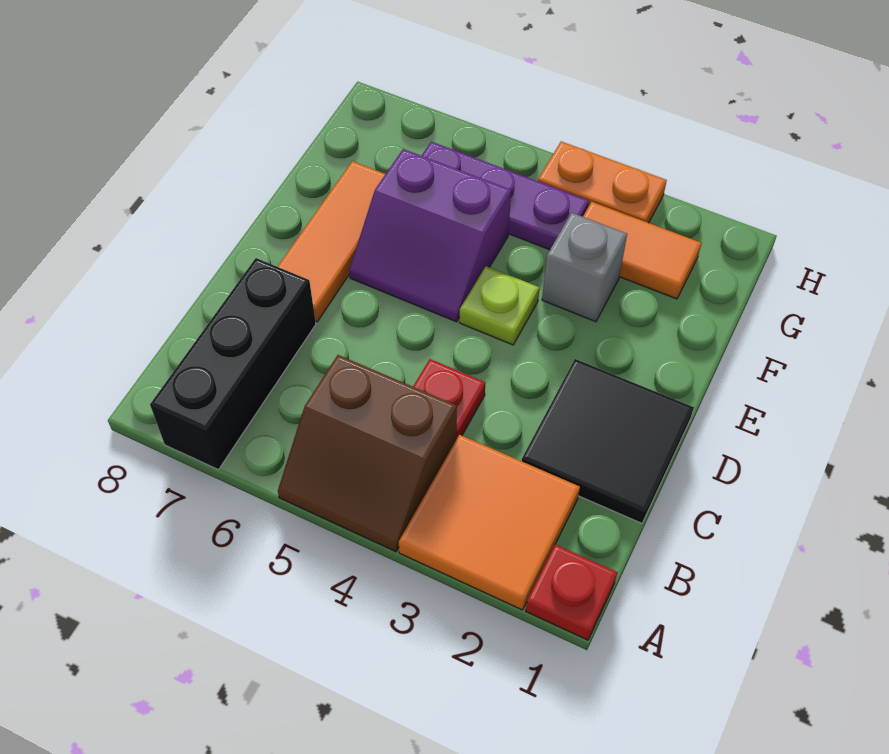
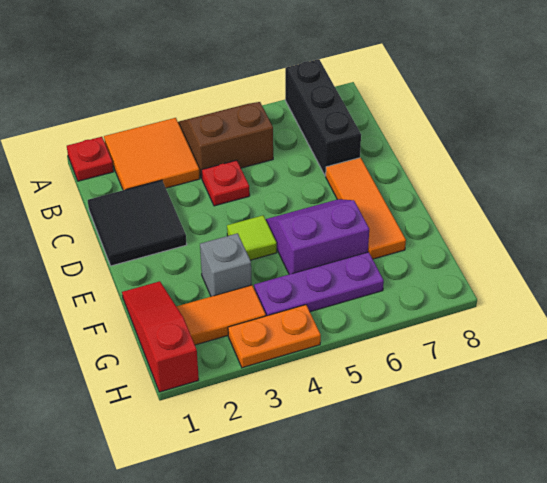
lime 1x1 plate [459,266,539,345] -> lime 1x1 tile [227,216,277,260]
none -> red 1x3 slope [122,281,199,392]

